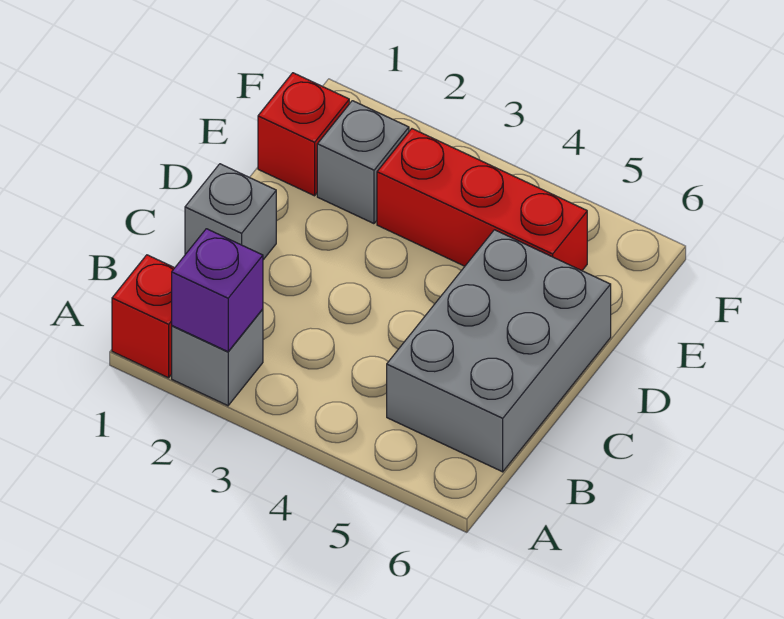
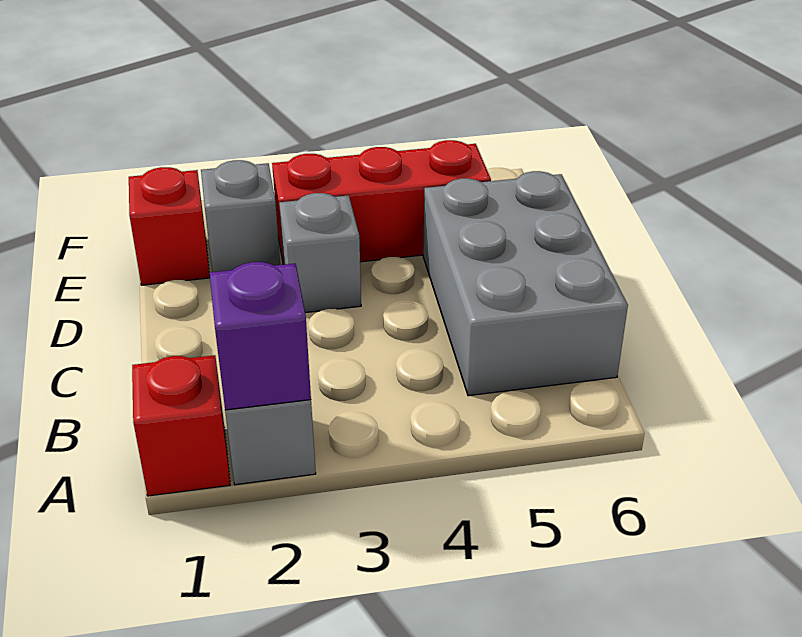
grey 1x1 brick [185,164,276,260] -> grey 1x1 brick moved to [279,193,361,313]

